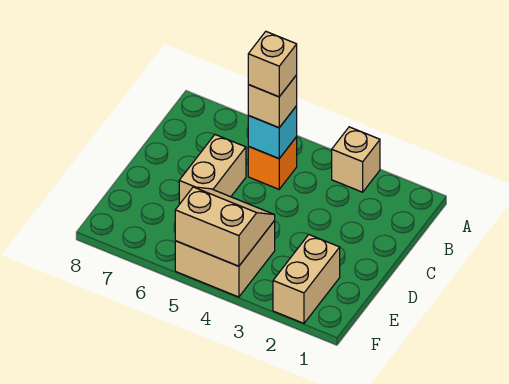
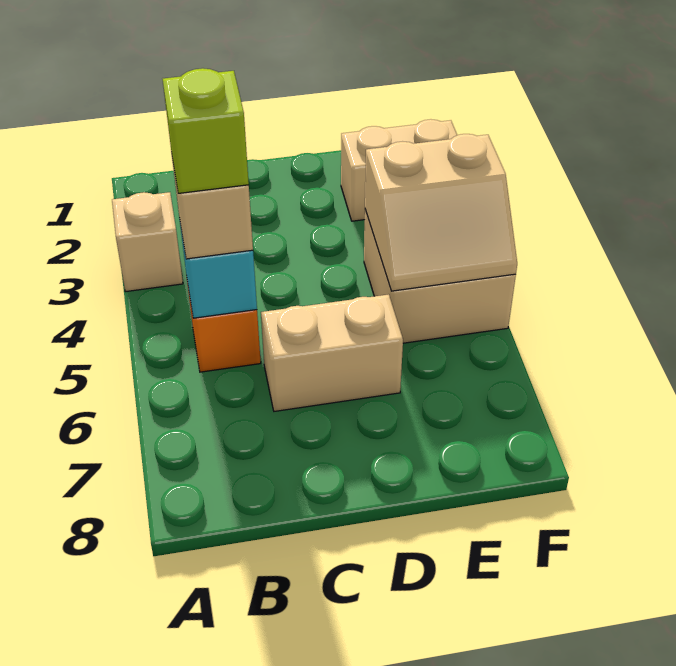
tan 1x1 brick [248,32,297,97] -> lime 1x1 brick [163,68,249,193]
tan 2x2 slope [175,187,275,266] -> tan 2x2 slope turned to [365,134,517,291]

